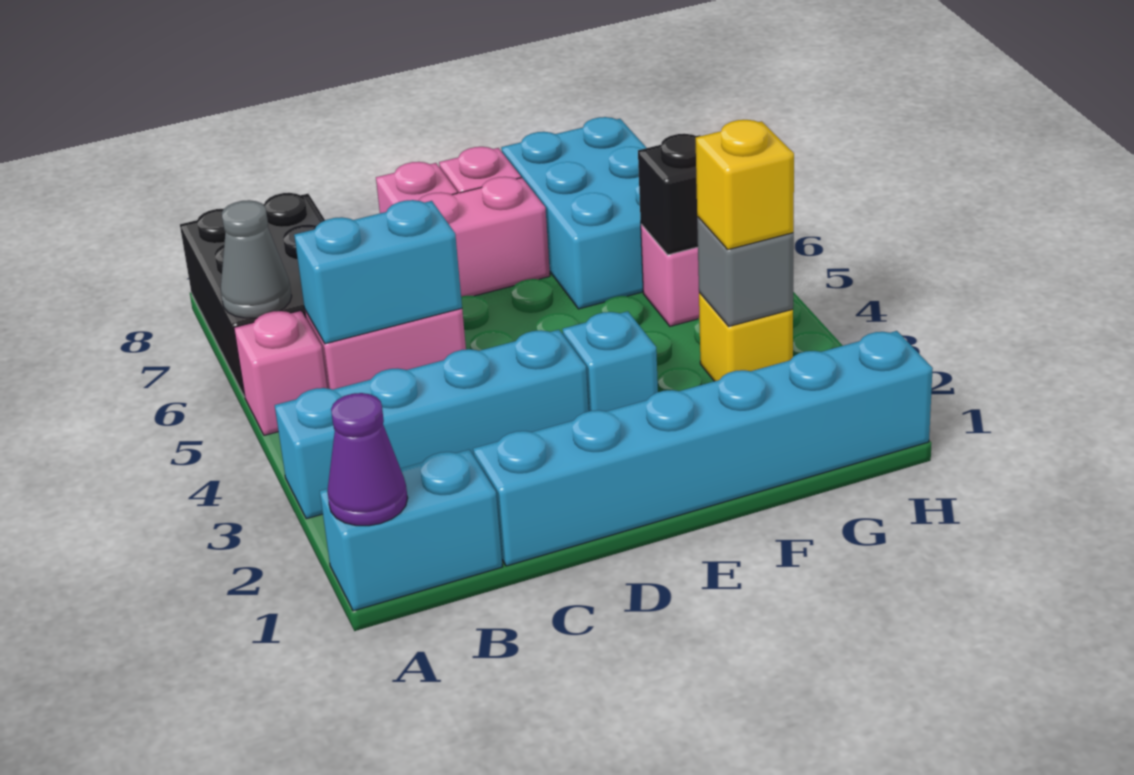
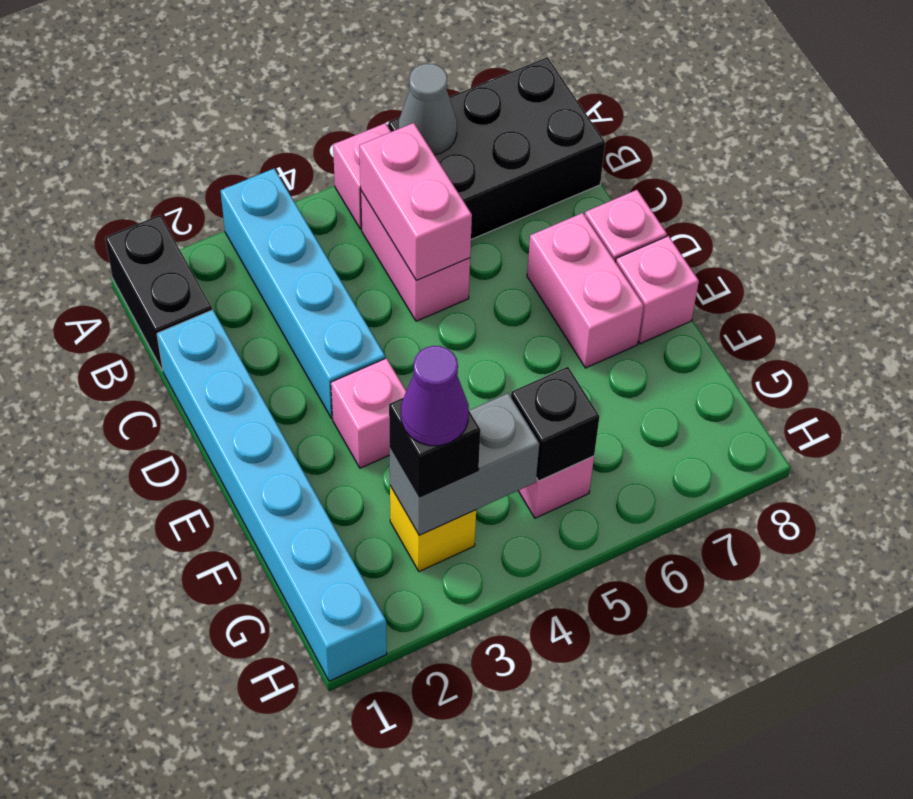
cyan 1x2 brick [320,450,502,611] -> black 1x2 brick [105,215,212,371]
purple 1x1 cone [327,393,408,526] -> purple 1x1 cone moved to [401,346,469,446]
cyan 1x2 brick [294,200,462,344] -> pink 1x2 brick [359,123,472,280]
cyan 1x1 brick [562,311,658,411] -> pink 1x1 brick [331,358,406,468]
cyan 2x3 brick [501,117,646,309] -> none
grey 1x1 brick [697,217,794,326] -> grey 1x2 brick [390,393,539,535]
yellow 1x1 brick [696,120,794,250] -> black 1x1 brick [389,398,481,497]

